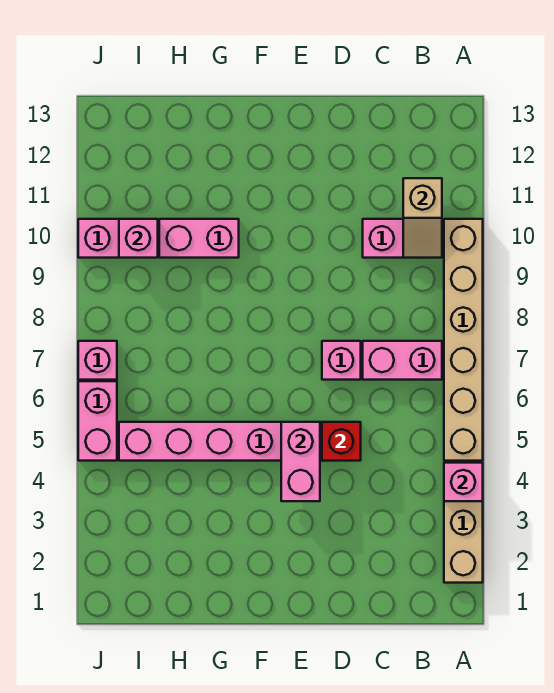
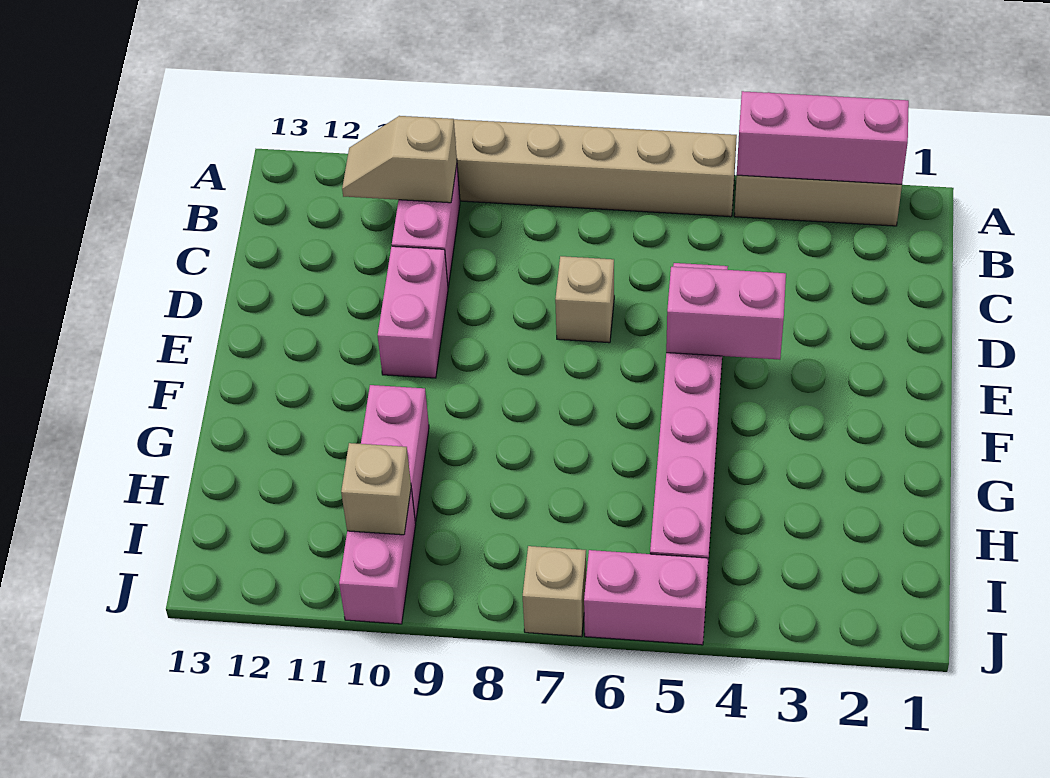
pink 1x1 brick [444,463,483,501] -> pink 1x3 brick [737,91,909,184]
pink 1x2 brick [363,341,442,380] -> pink 1x2 brick moved to [378,246,448,378]
tan 1x2 slope [403,178,442,258] -> tan 1x2 slope turned to [342,116,457,203]
red 1x1 brick [322,422,361,461] -> none
pink 1x1 brick [322,341,361,380] -> tan 1x1 brick [555,256,614,343]
pink 1x1 brick [119,219,158,258] -> tan 1x1 brick [341,443,411,535]
pink 1x1 brick [78,341,117,380] -> tan 1x1 brick [523,546,586,637]

